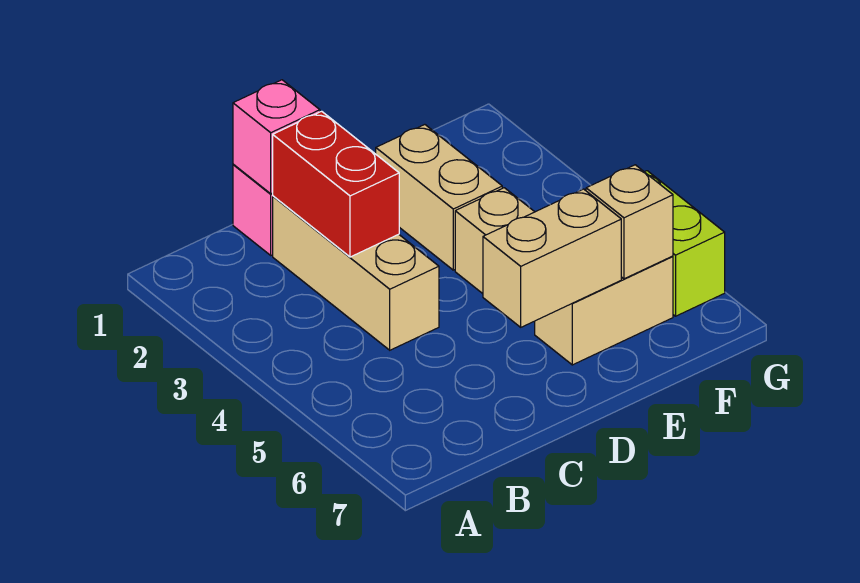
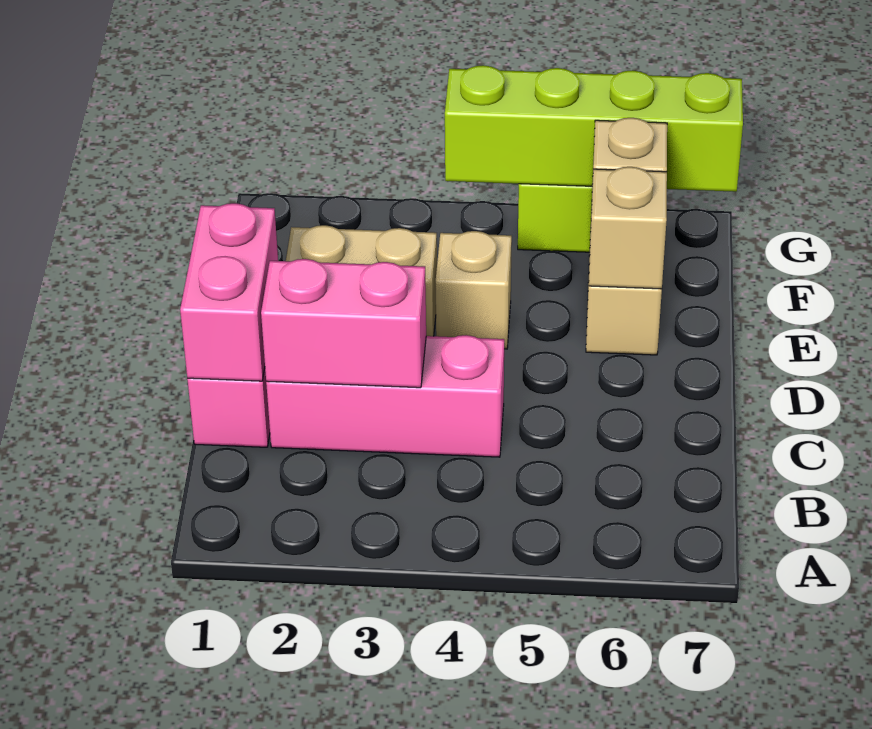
pink 1x1 brick [233,80,320,194] -> pink 1x2 brick [180,203,278,381]
tan 1x3 brick [273,196,439,350] -> pink 1x3 brick [266,335,504,457]
red 1x2 brick [273,111,399,257] -> pink 1x2 brick [261,259,426,388]
tan 1x2 brick [483,189,621,327] -> tan 1x1 brick [589,167,667,289]
none -> lime 1x4 brick [445,65,743,192]

